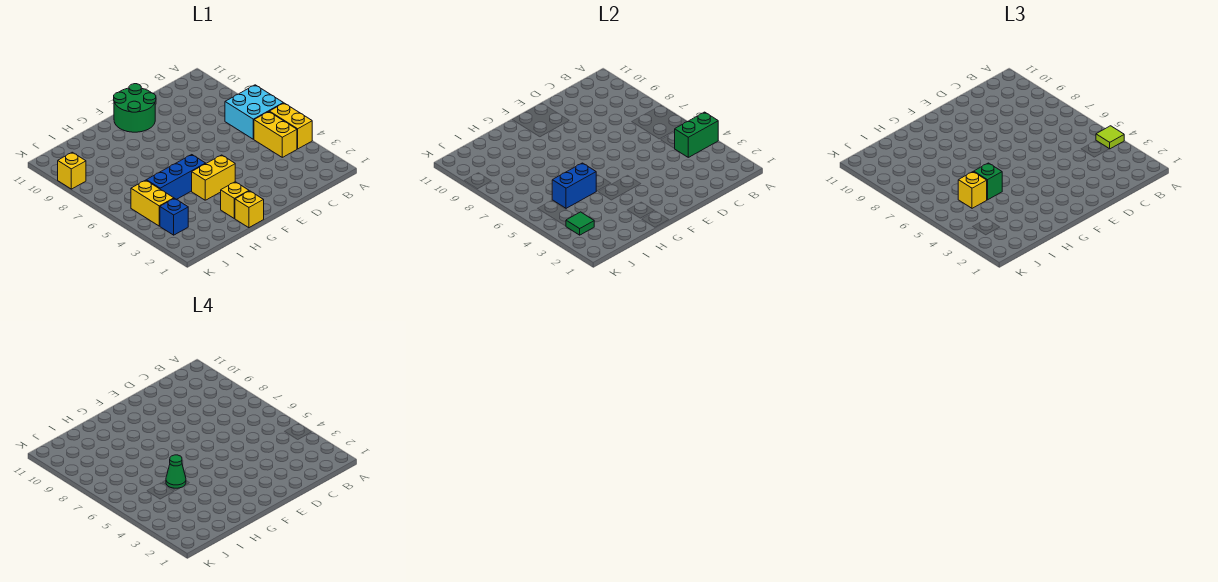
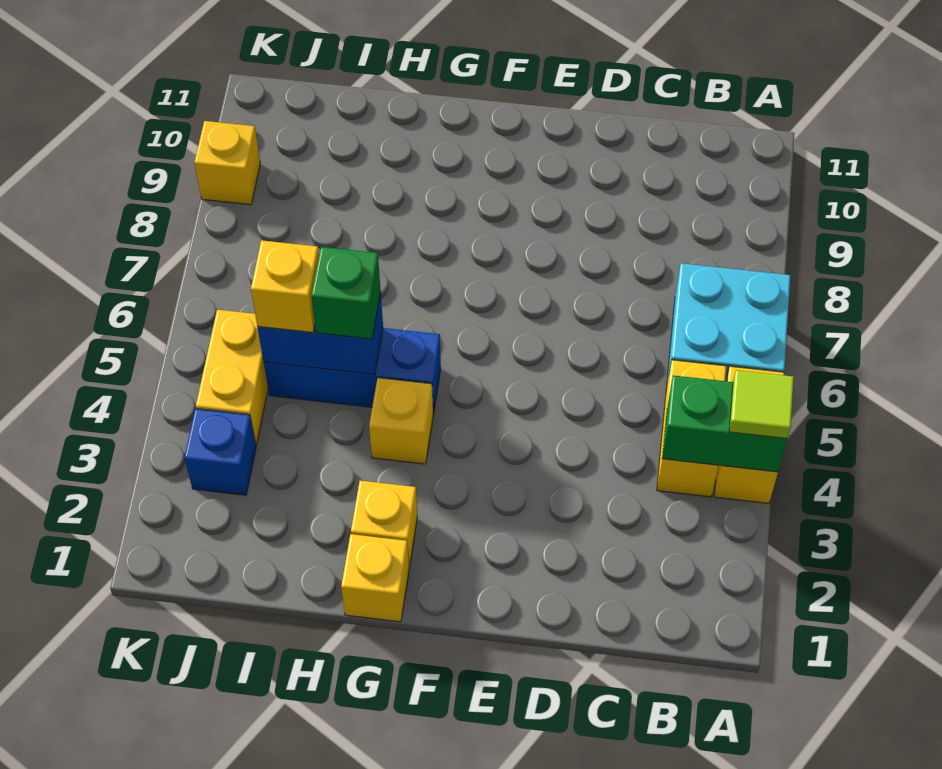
green 2x2 round brick [114,84,156,132] -> none
yellow 1x2 brick [192,155,235,200] -> yellow 1x1 brick [369,378,433,464]
green 1x1 cone [166,455,186,488] -> none
green 1x1 tile [566,212,594,235] -> none

